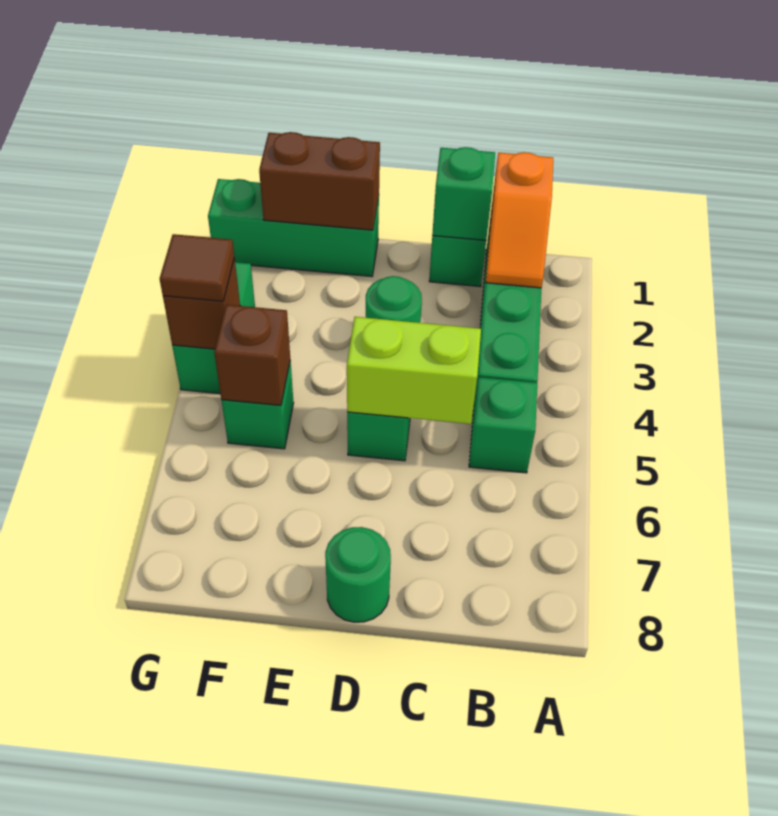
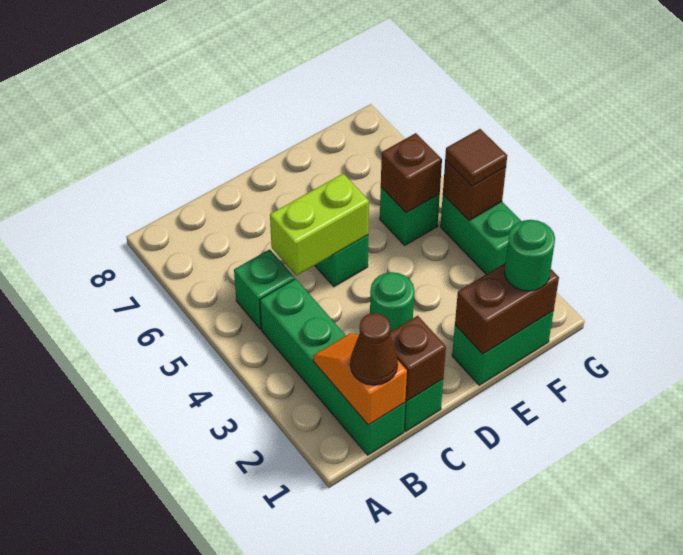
none -> brown 1x1 cone [350,313,398,385]
green 1x1 brick [432,147,495,240] -> brown 1x1 brick [390,316,446,401]
green 1x1 round brick [325,527,391,622] -> green 1x1 round brick moved to [505,220,555,291]
green 1x3 brick [208,179,379,277] -> green 1x2 brick [452,311,554,385]

